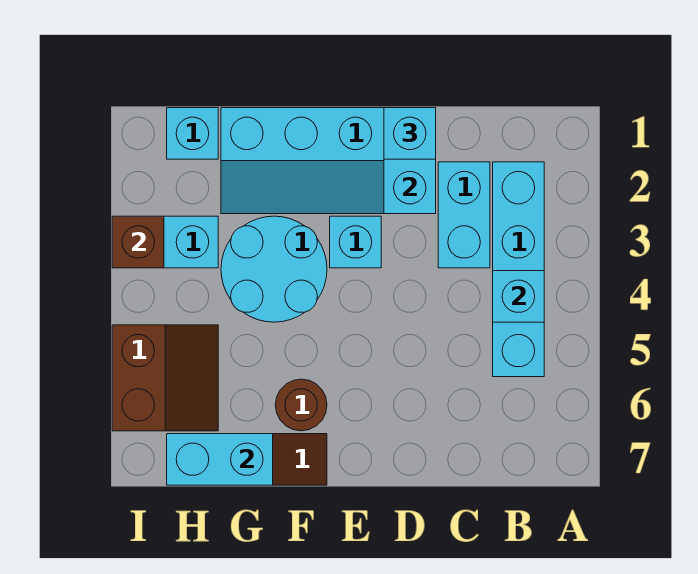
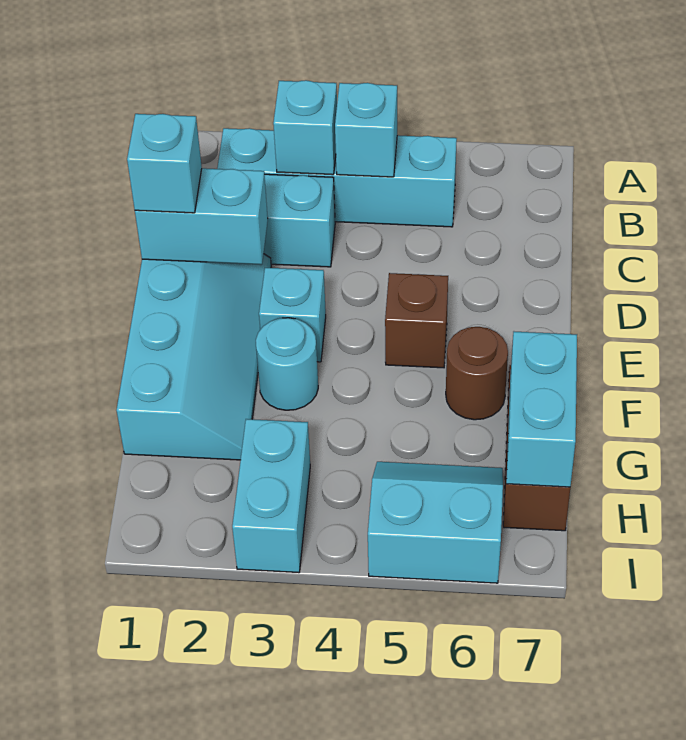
cyan 2x2 round brick [221,216,327,322] -> cyan 1x1 round brick [256,318,318,410]
cyan 1x1 brick [167,108,218,159] -> cyan 1x1 brick moved to [273,80,337,175]
brown 2x2 slope [112,325,218,431] -> cyan 2x2 slope [368,462,503,583]
brown 1x1 brick [112,216,164,268] -> brown 1x1 brick moved to [385,273,448,368]

